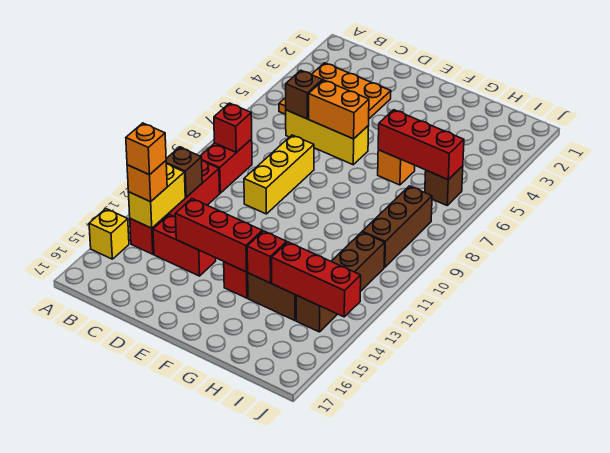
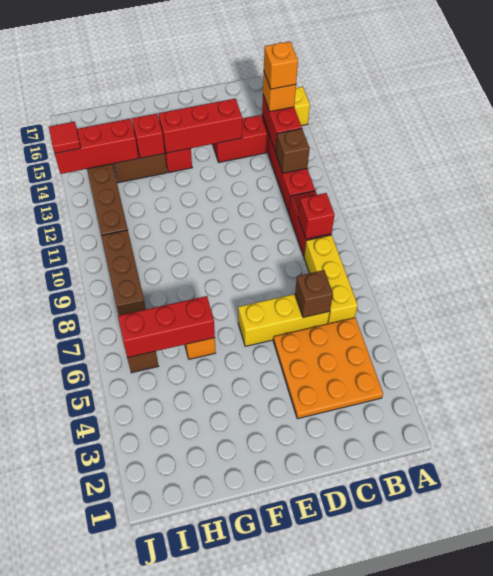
yellow 1x2 brick [128,164,185,228] -> red 1x2 brick [262,95,302,152]
orange 1x2 brick [309,80,369,139] -> none
yellow 1x3 brick [244,135,314,214] -> yellow 1x3 brick moved to [304,235,358,324]
none -> red 1x1 tile [49,122,81,154]

